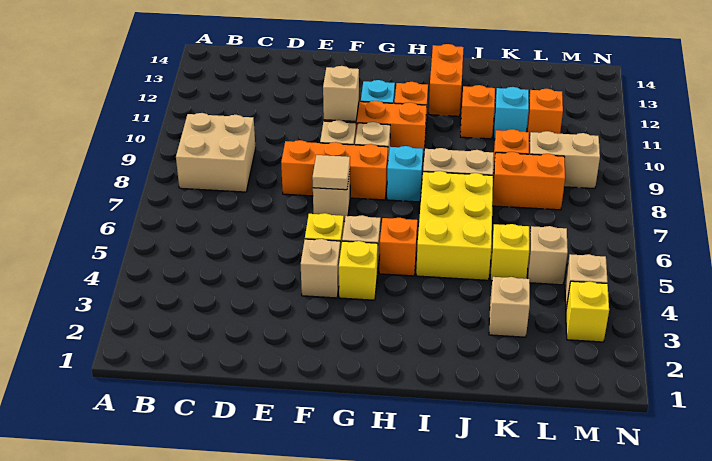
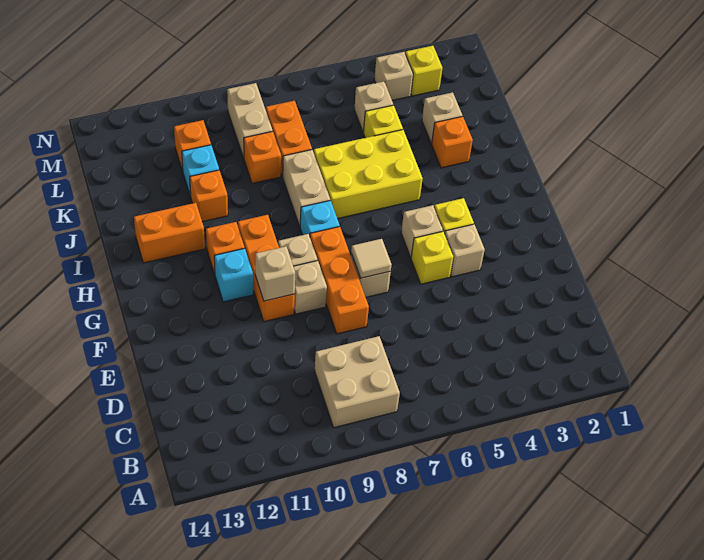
orange 1x1 brick [379,218,418,276] -> orange 1x1 brick moved to [432,116,473,168]

